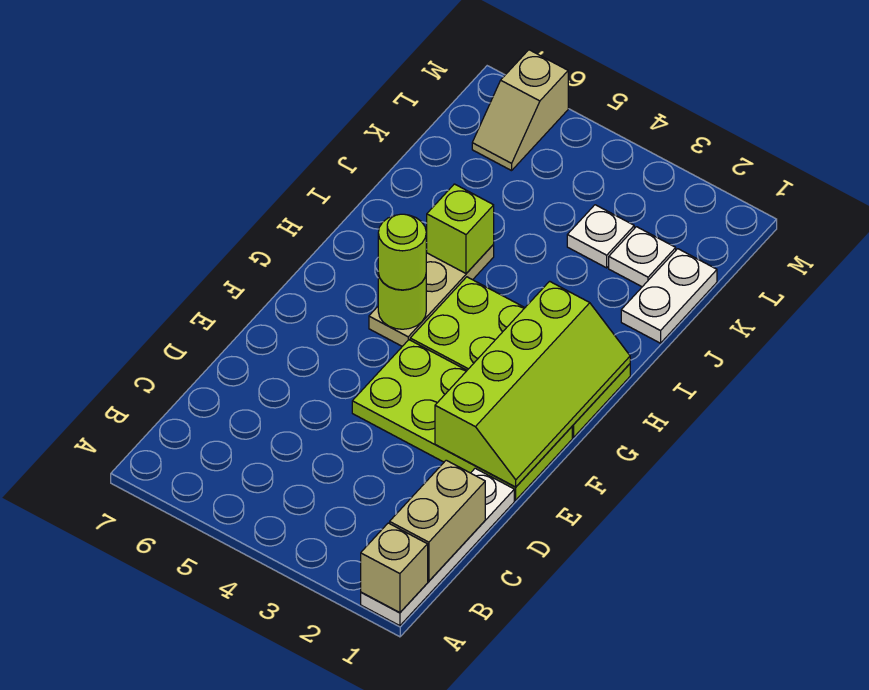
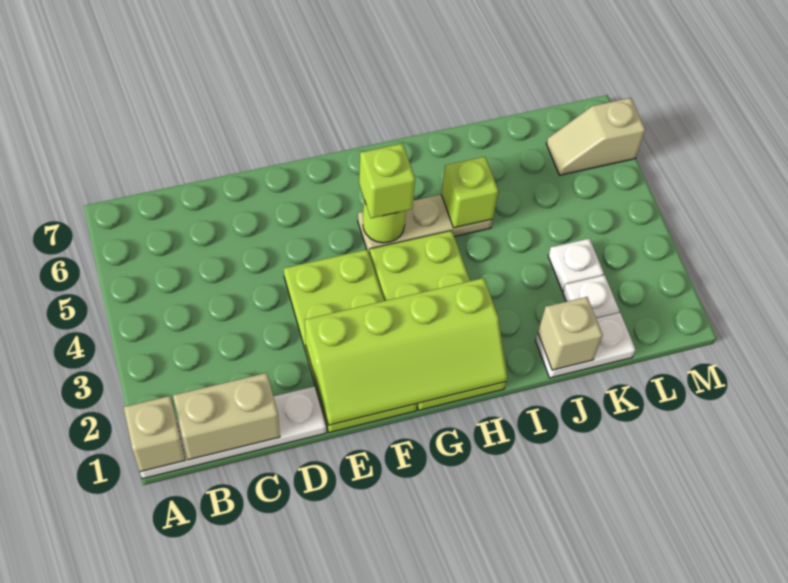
lime 1x1 round brick [378,214,426,290] -> lime 1x1 brick [359,144,415,218]
none -> tan 1x1 brick [538,297,603,370]

